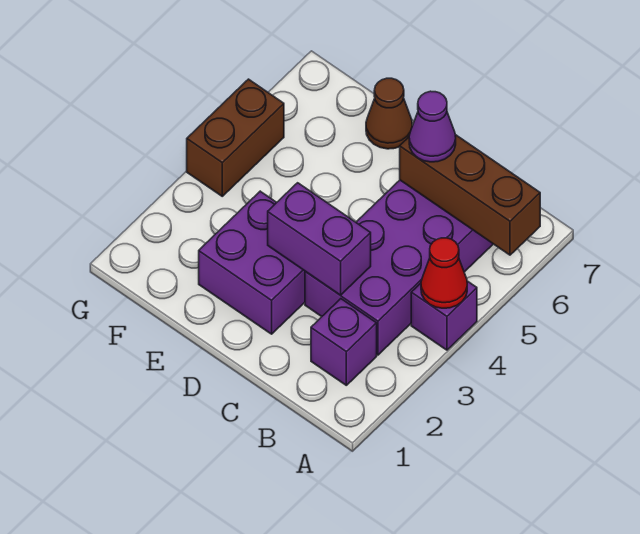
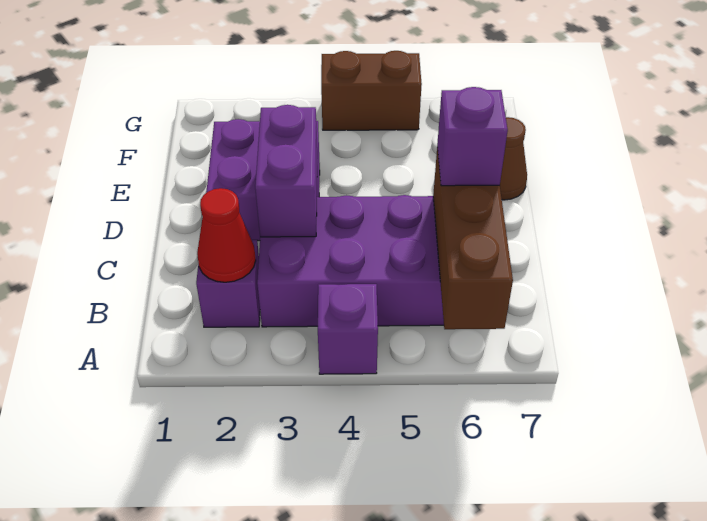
red 1x1 cone [421,238,467,308] -> red 1x1 cone moved to [197,188,256,282]
purple 1x1 cone [409,91,456,162] -> purple 1x1 brick [437,87,508,186]

